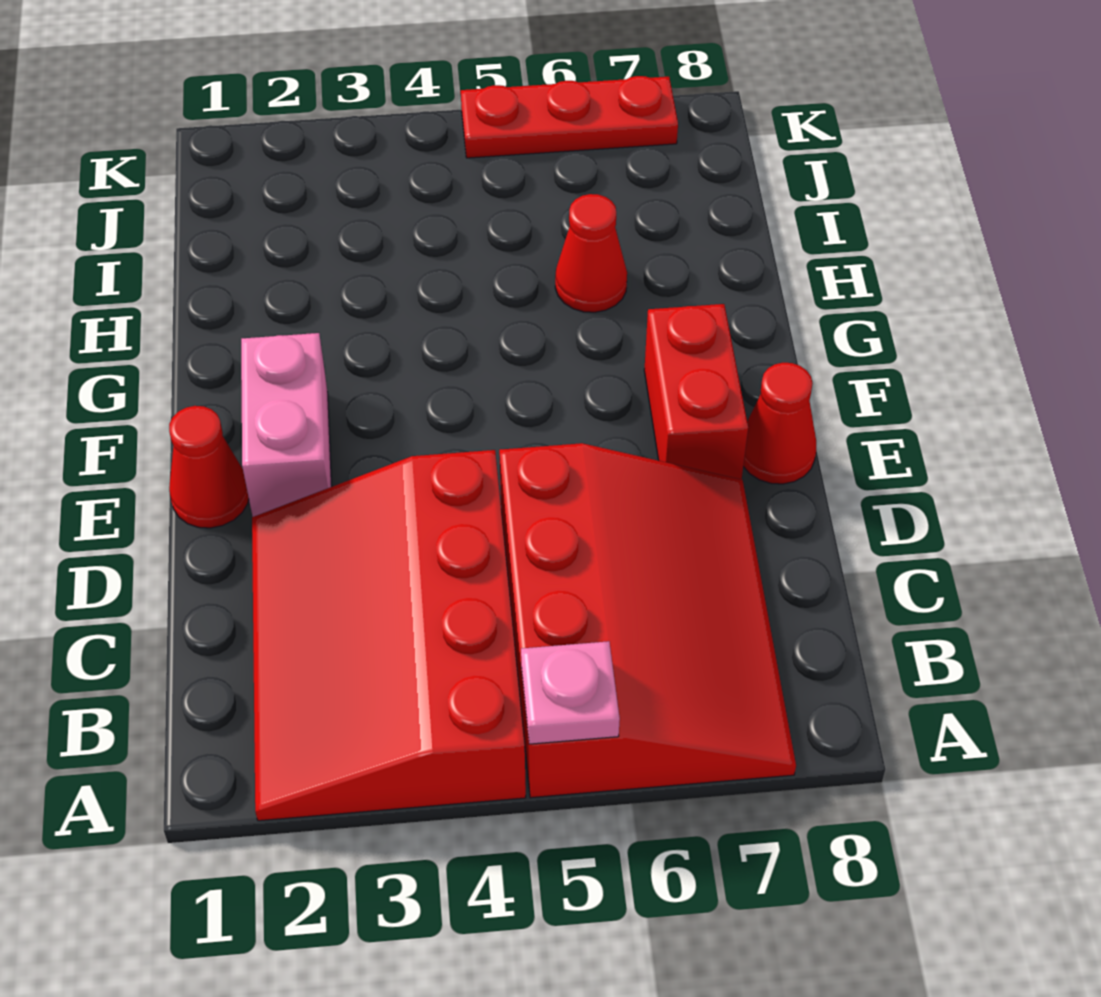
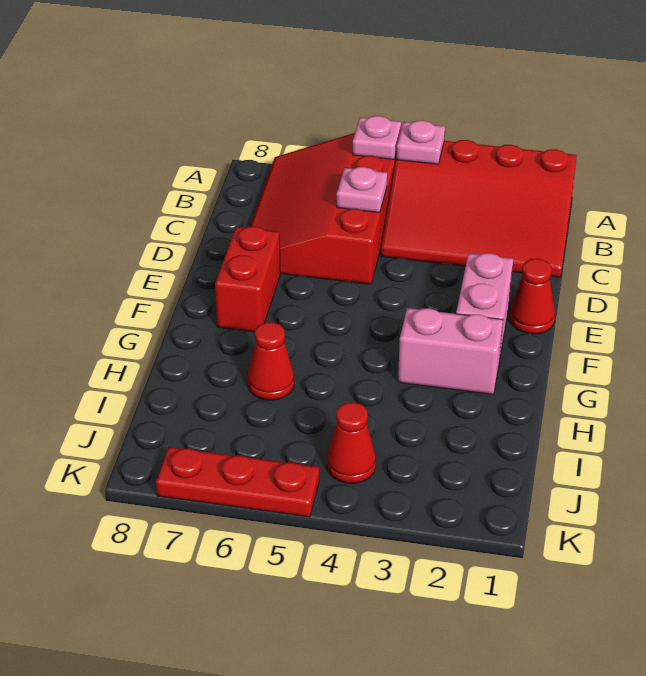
red 3x4 slope [252,450,526,821] -> red 3x4 slope turned to [381,140,577,277]
none -> pink 1x1 plate [396,120,445,164]
none -> pink 1x1 plate [337,167,387,212]
red 1x1 cone [743,363,816,484] -> red 1x1 cone moved to [327,402,376,483]
none -> pink 1x2 brick [398,308,503,394]

